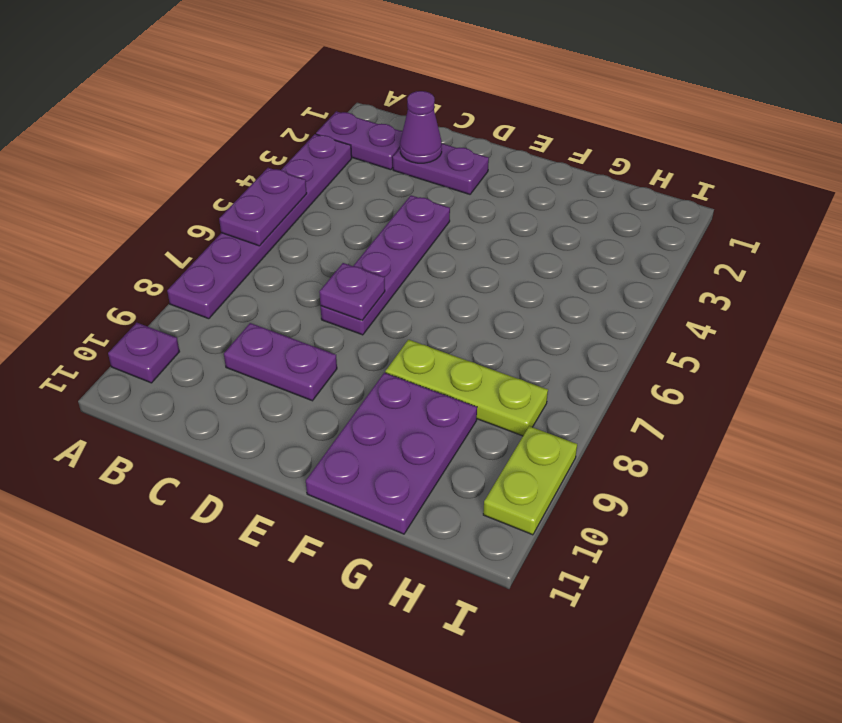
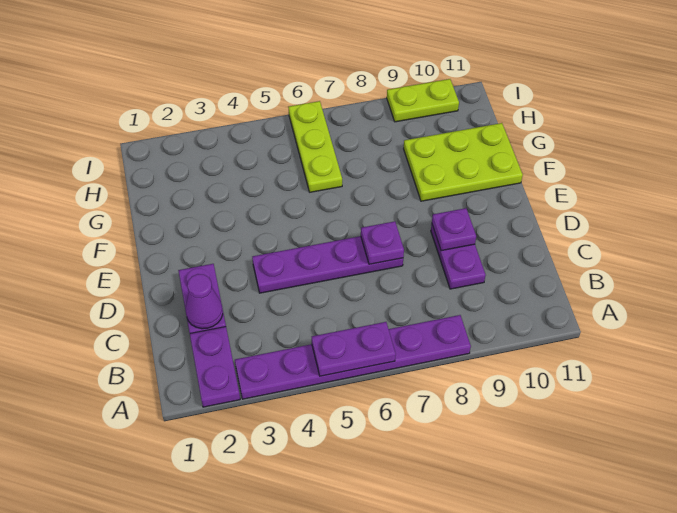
purple 1x1 plate [108,323,180,383] -> purple 1x1 plate moved to [432,208,476,251]
lime 1x3 plate [385,340,548,436] -> lime 1x3 plate moved to [288,101,342,192]
purple 2x3 plate [306,373,477,534] -> lime 2x3 plate [404,123,523,201]

